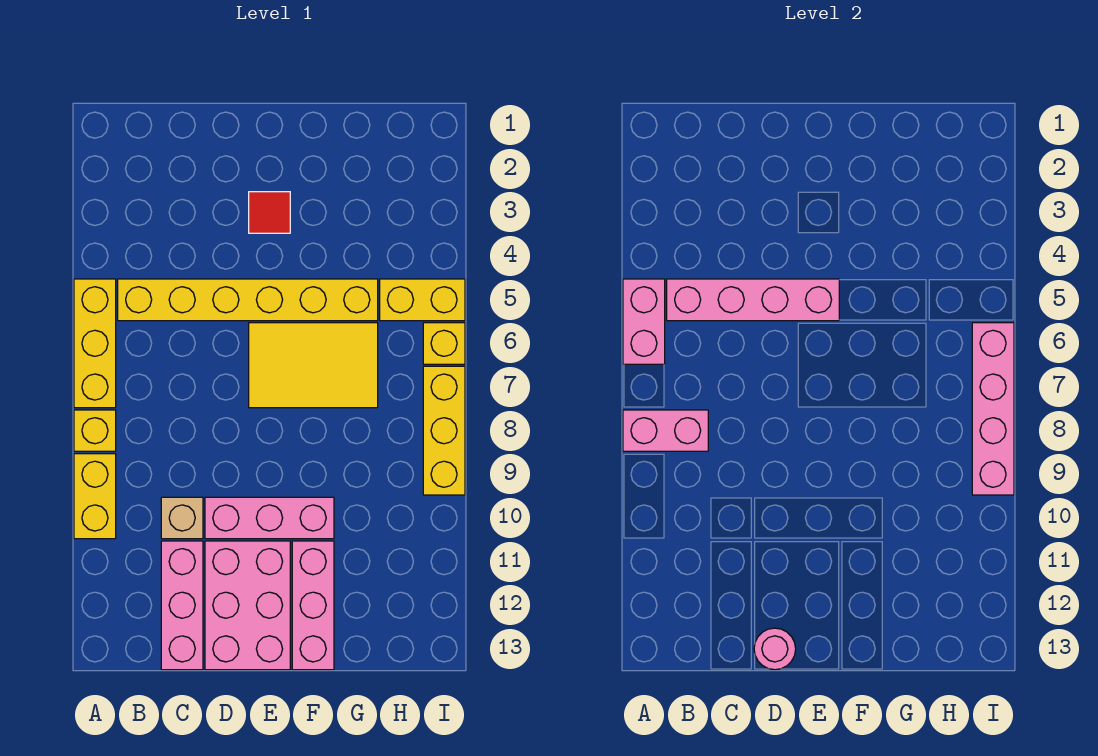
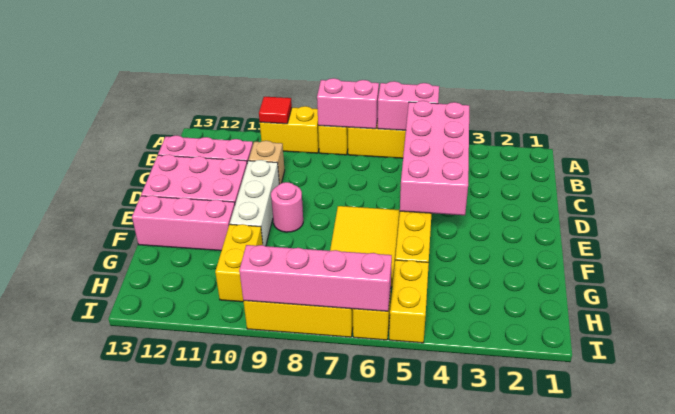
pink 1x2 brick [623,410,708,451] -> pink 1x2 brick turned to [317,78,379,129]
pink 1x4 brick [667,279,839,321] -> pink 2x4 brick [400,101,469,215]
pink 1x3 brick [205,497,334,539] -> white 1x3 brick [230,160,279,246]
pink 1x1 round brick [754,628,796,670] -> pink 1x1 round brick moved to [271,182,303,232]
red 1x1 tile [249,192,290,233] -> red 1x1 tile moved to [259,97,292,124]
none -> yellow 1x2 brick [215,224,263,302]

